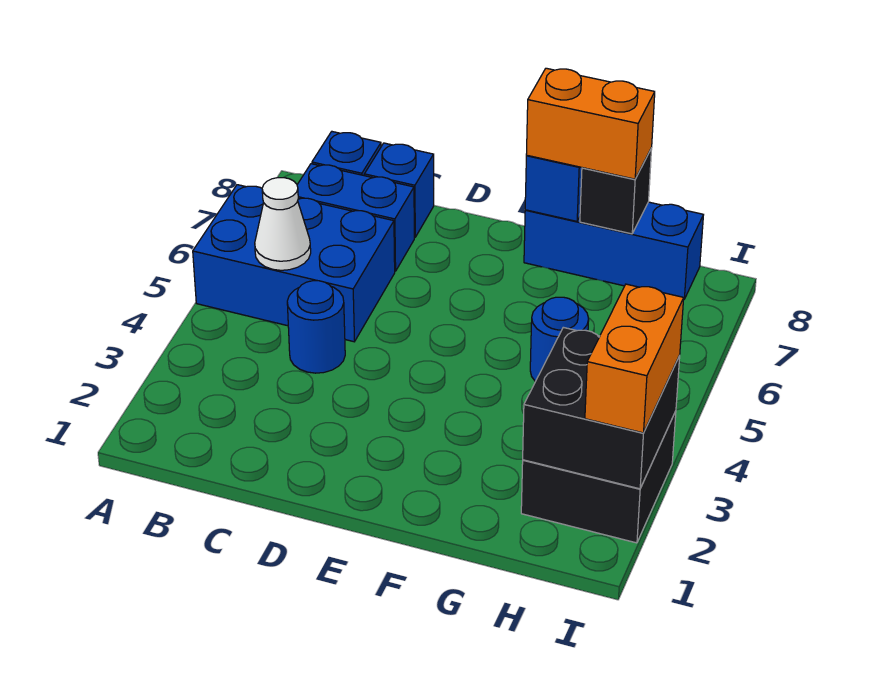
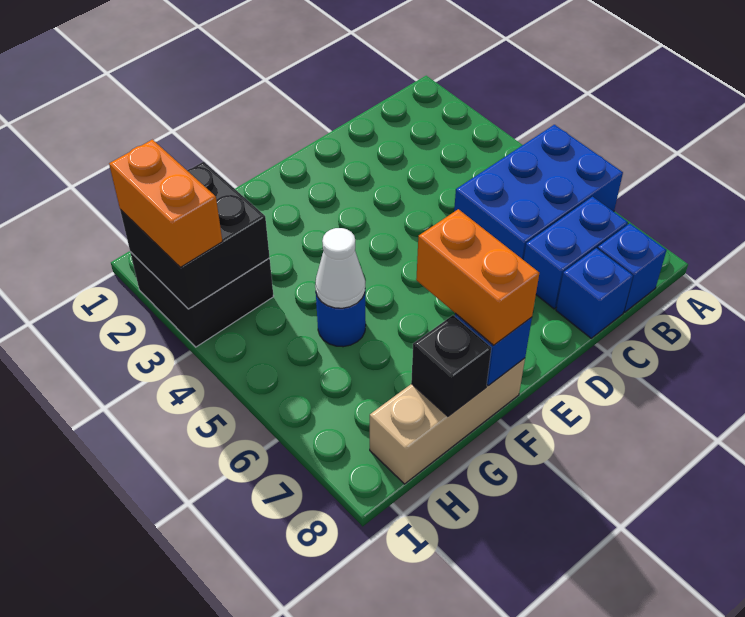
white 1x1 cone [255,178,311,270] -> white 1x1 cone moved to [315,228,365,308]
blue 1x1 round brick [287,281,345,373] -> none
blue 1x3 brick [524,202,703,299] -> tan 1x3 brick [370,358,525,484]
orange 1x2 brick [526,68,655,179] -> orange 1x2 brick turned to [416,209,539,346]

